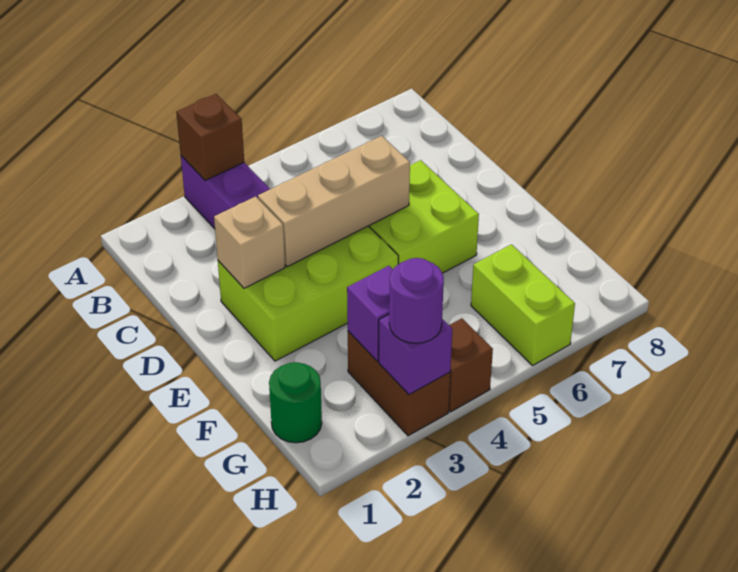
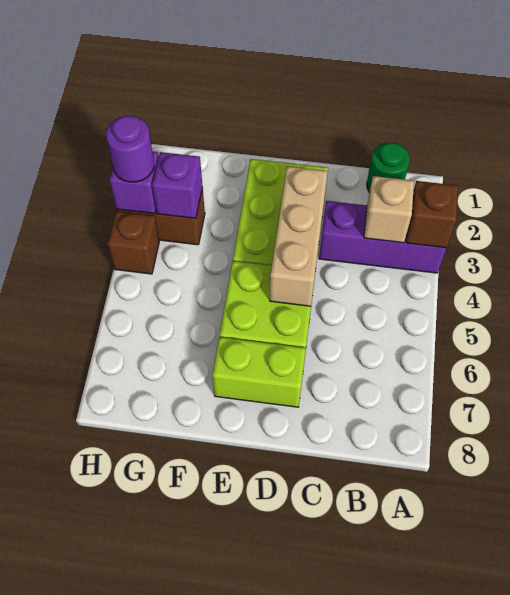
tan 1x1 brick [214,196,285,288] -> tan 1x1 brick moved to [364,176,414,243]
green 1x1 round brick [269,362,322,443] -> green 1x1 round brick moved to [367,143,410,193]
lime 1x2 brick [471,244,575,365] -> lime 1x2 brick moved to [212,337,306,407]

